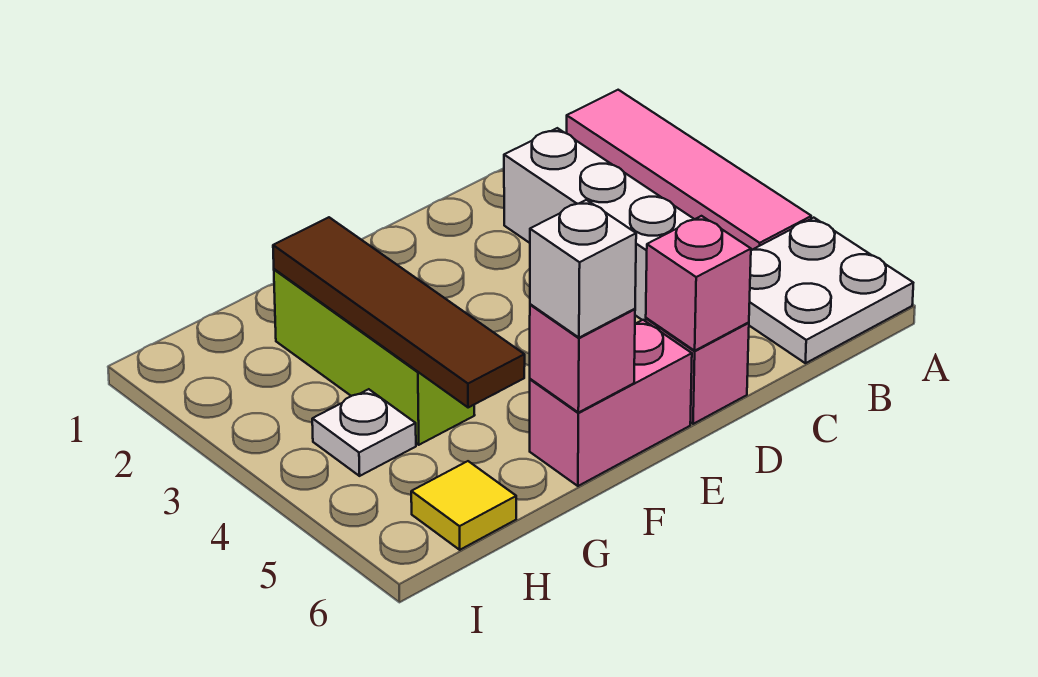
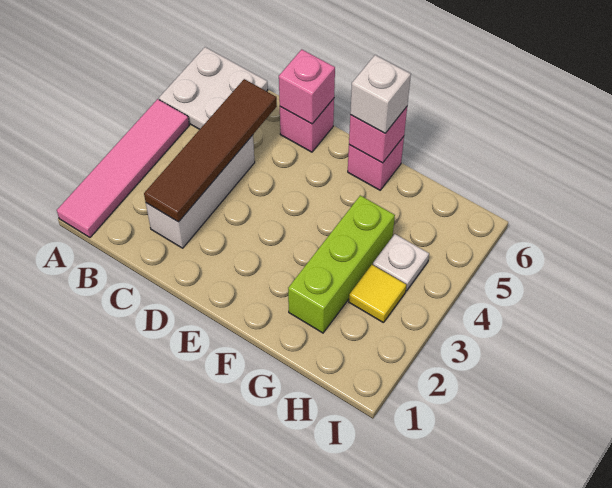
pink 1x2 brick [530,320,692,486] -> pink 1x1 brick [348,137,404,190]
brown 1x4 tile [273,217,525,407] -> brown 1x4 tile moved to [144,79,277,222]
yellow 1x1 tile [411,461,516,550] -> yellow 1x1 tile moved to [349,265,406,323]

